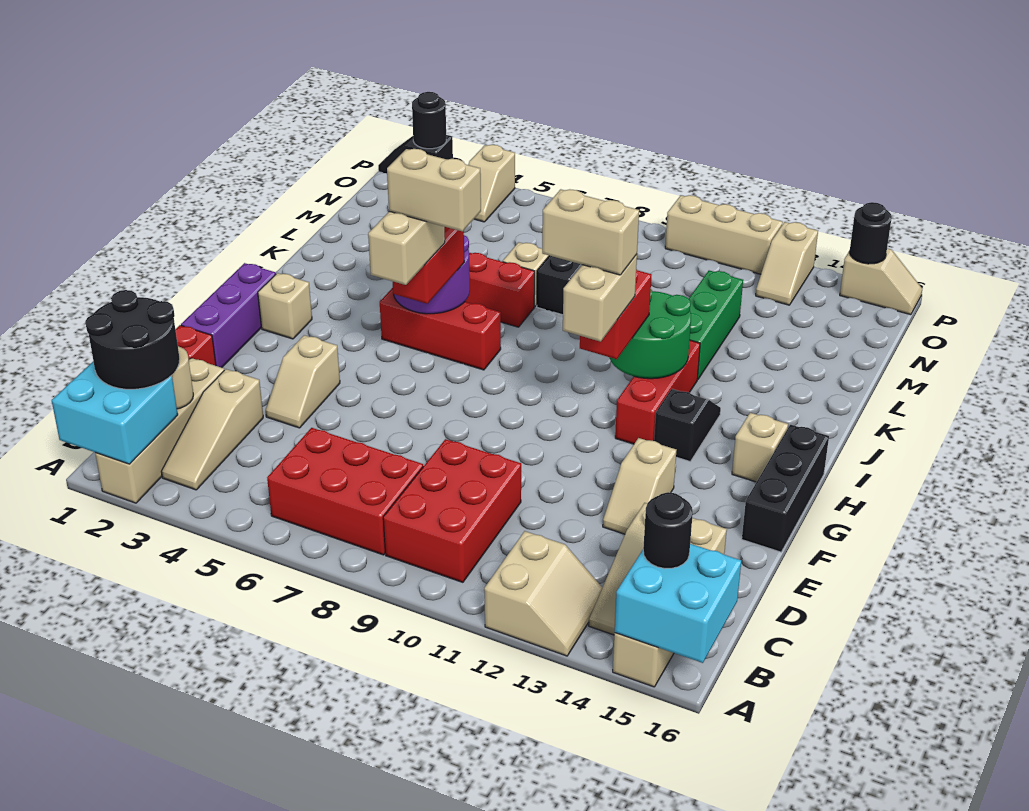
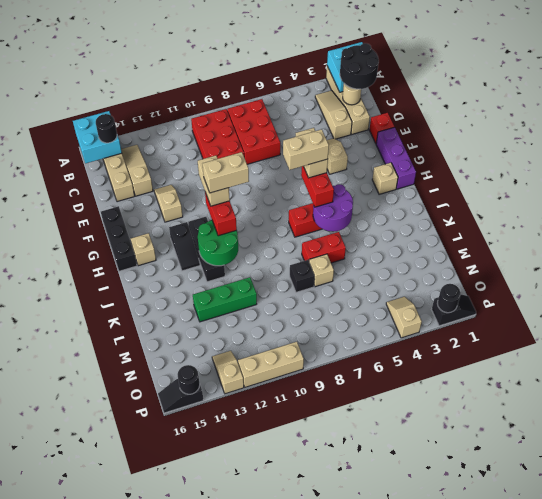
tan 2x2 slope [484,531,602,656] -> none
red 2x3 brick [267,428,423,555] -> red 2x3 brick turned to [227,99,280,164]
red 1x3 brick [615,340,700,444] -> black 1x3 brick [188,217,225,282]
green 1x3 brick [689,271,743,380] -> green 1x3 brick turned to [193,277,257,322]
tan 1x2 slope [840,248,922,315] -> black 1x2 slope [158,379,203,413]

